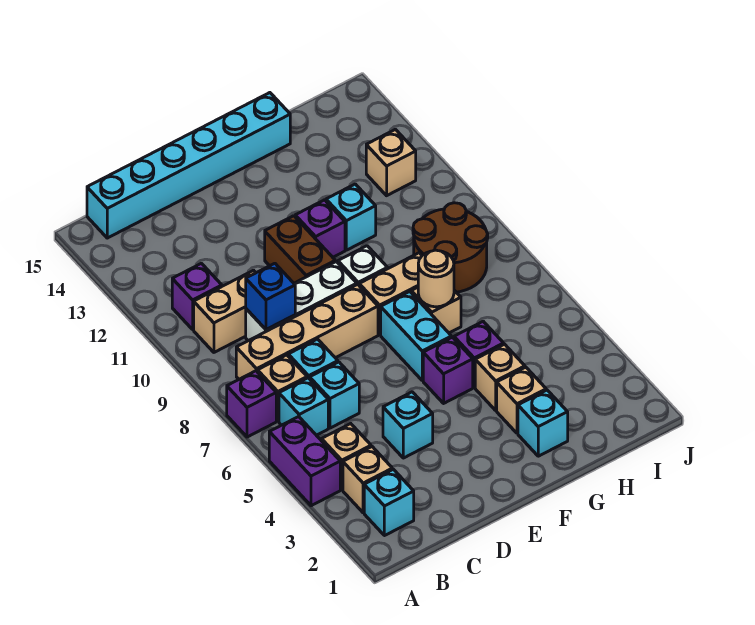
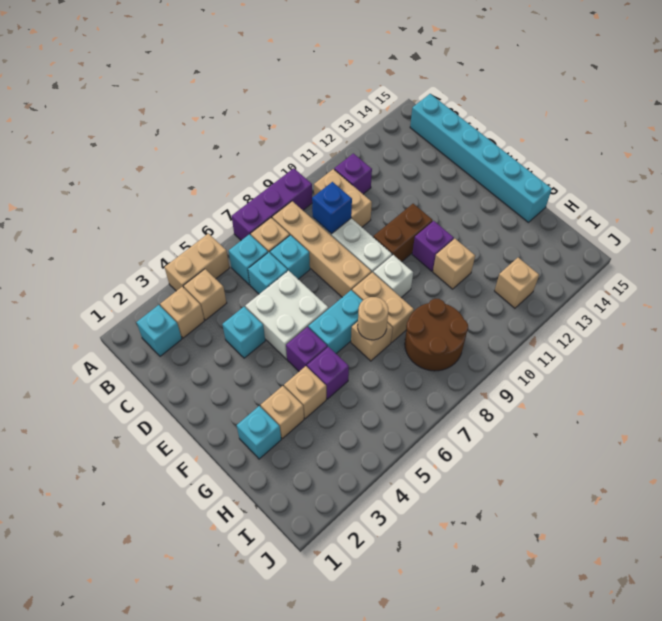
purple 1x2 brick [269,417,340,506] -> tan 1x2 brick [165,234,229,291]
purple 1x1 brick [227,371,276,437] -> purple 1x3 brick [232,168,312,240]
none -> white 2x2 brick [245,271,328,359]
cyan 1x1 brick [326,184,376,250] -> tan 1x1 brick [433,239,475,289]

